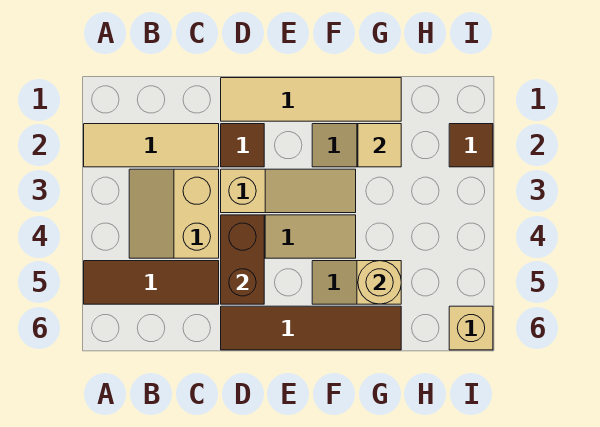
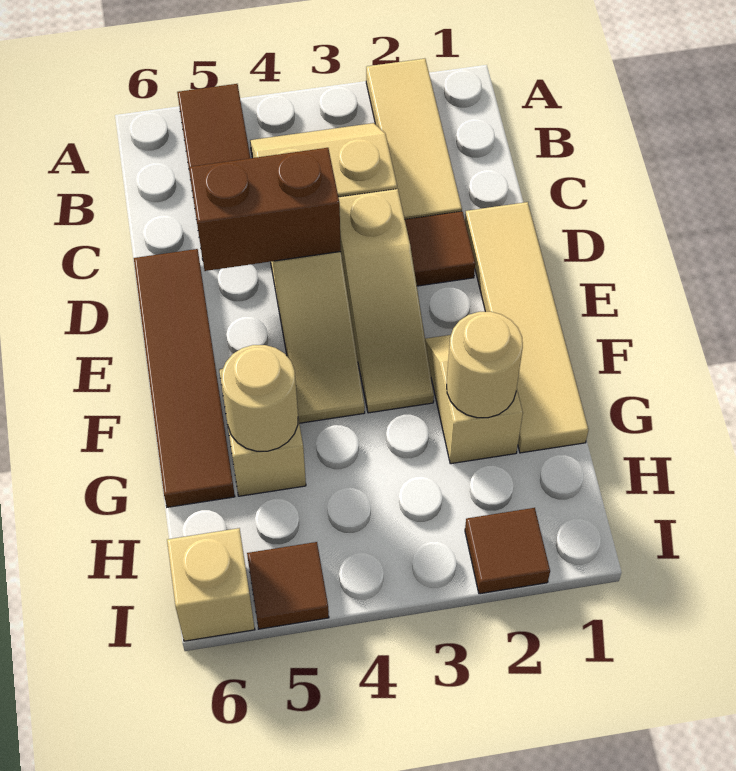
tan 1x1 tile [358,124,401,167] -> tan 1x1 round brick [447,312,523,418]
none -> brown 1x1 tile [247,542,329,629]

